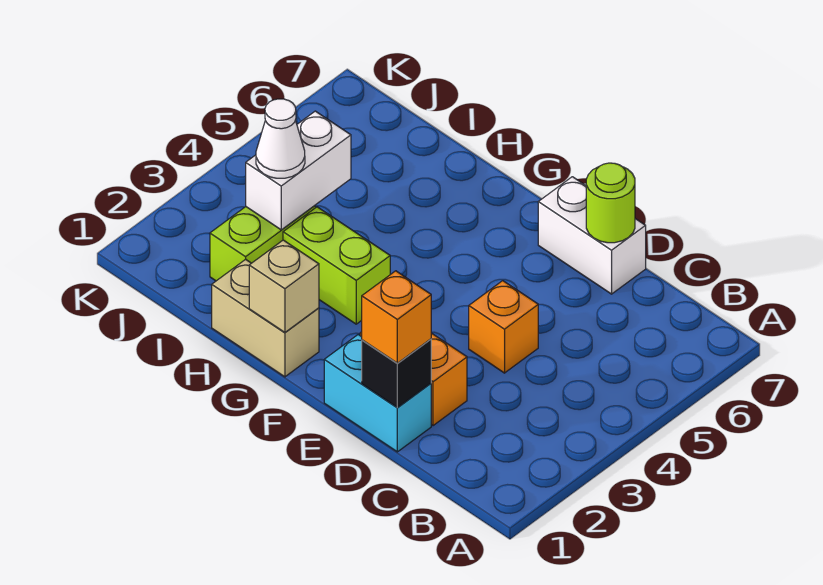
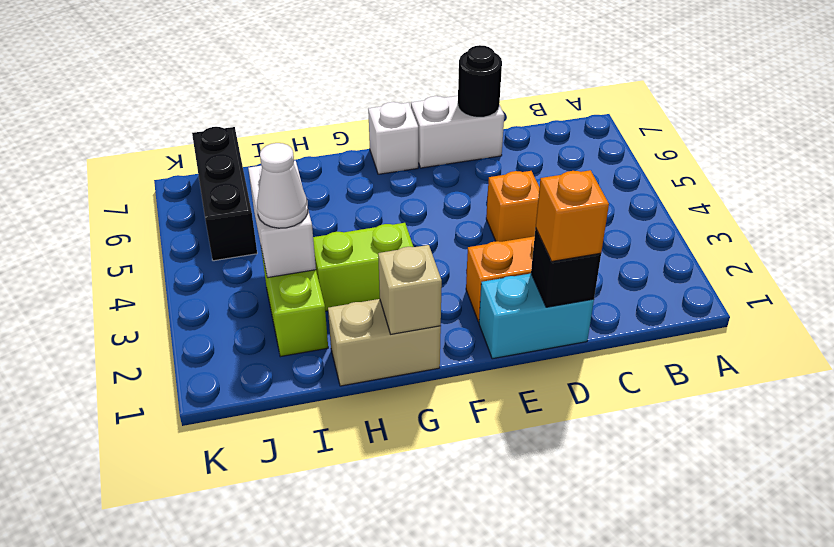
lime 1x1 round brick [586,163,635,243] -> black 1x1 round brick [458,45,502,117]
none -> white 1x1 brick [368,102,418,174]
none -> black 1x3 brick [192,127,257,261]

